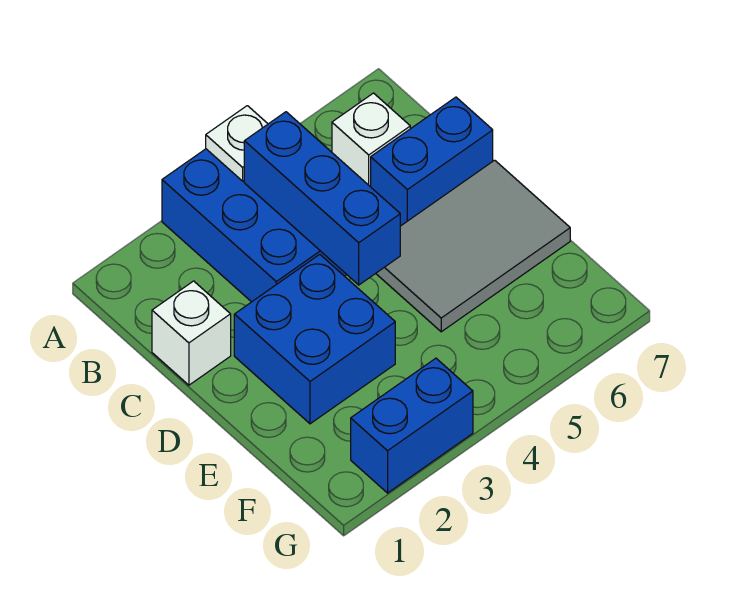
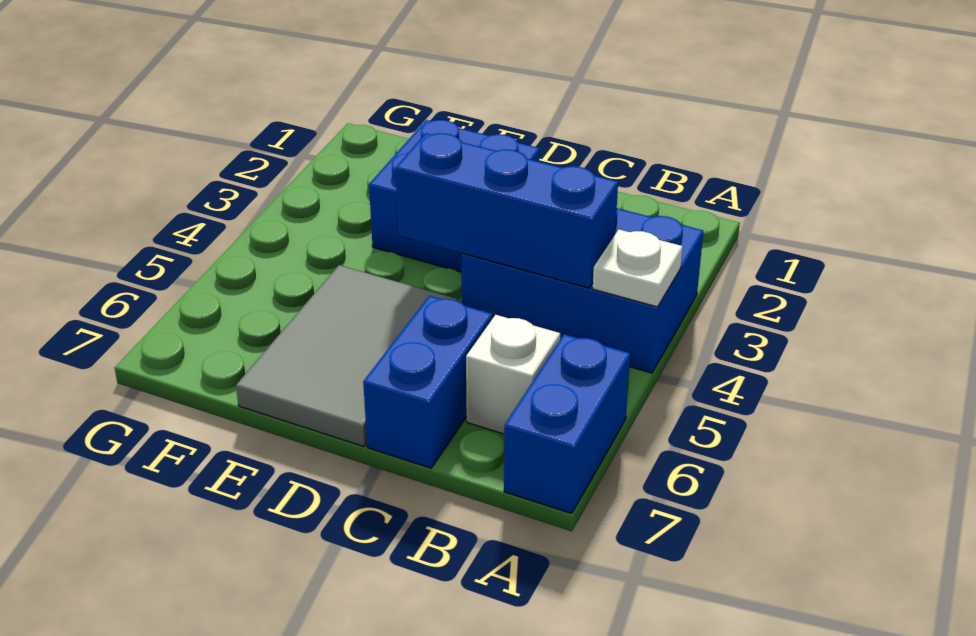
white 1x1 brick [152,281,231,385] -> none
blue 1x2 brick [351,358,473,493] -> blue 1x2 brick moved to [504,334,630,513]

